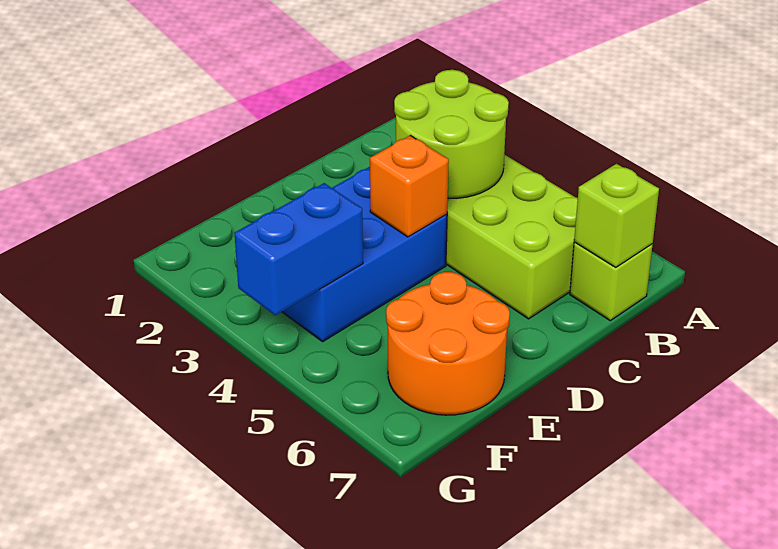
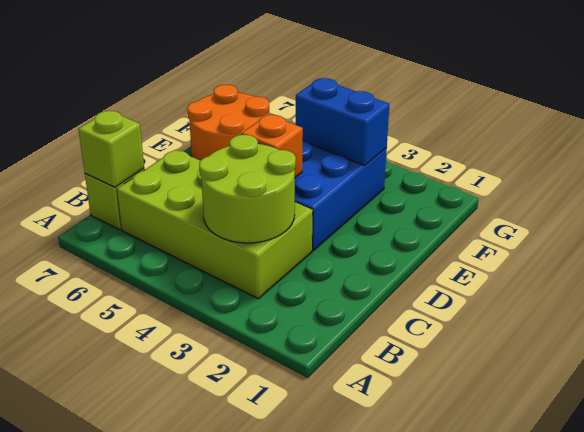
blue 1x2 brick [235,183,363,315] -> blue 1x2 brick turned to [296,78,390,166]

